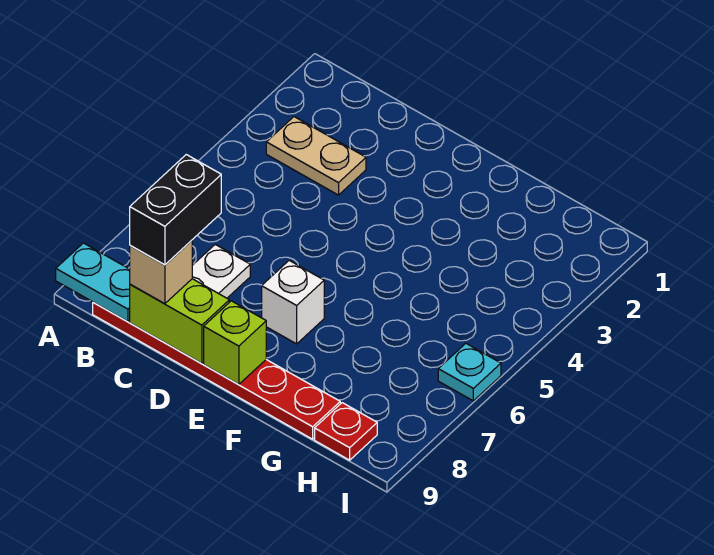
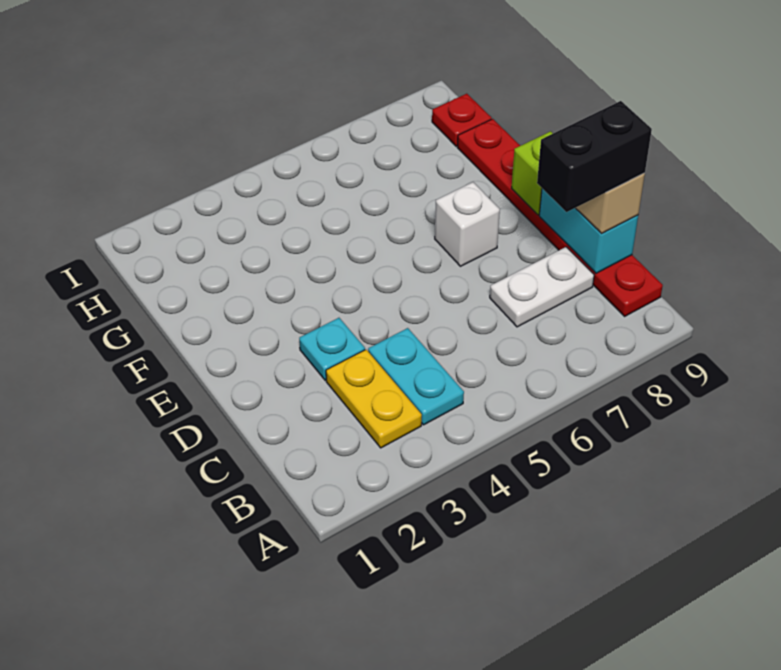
cyan 1x2 plate [56,243,130,322] -> cyan 1x2 plate moved to [368,328,464,425]
tan 1x2 plate [266,117,366,195] -> yellow 1x2 plate [326,350,422,448]
lime 1x2 brick [130,279,229,363] -> cyan 1x2 brick [539,189,638,273]
cyan 1x1 plate [438,343,501,401] -> cyan 1x1 plate moved to [299,318,365,380]

